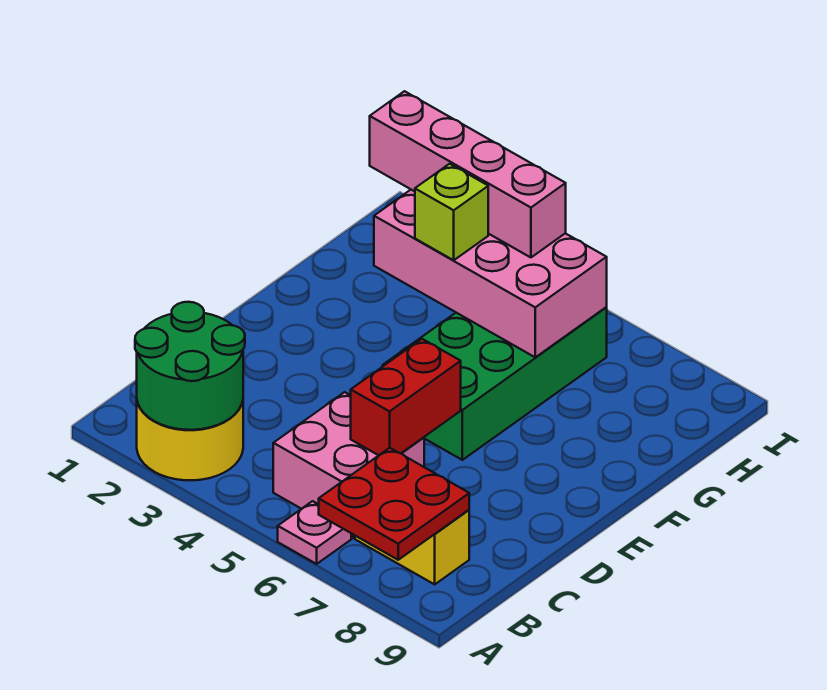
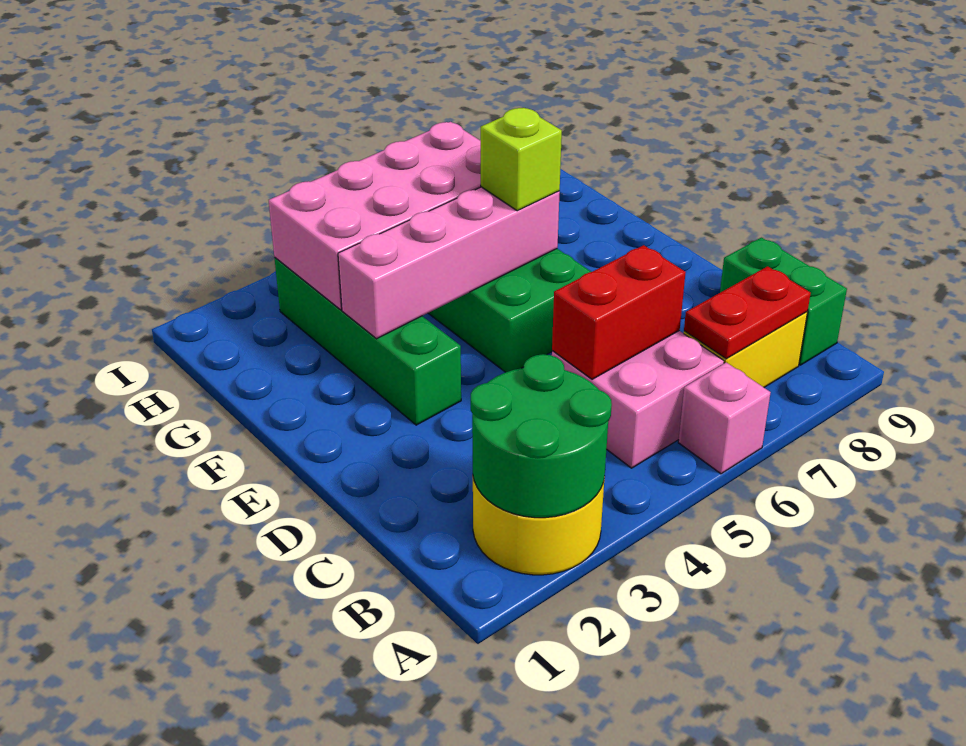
pink 1x1 plate [278,501,351,564] -> pink 1x1 brick [678,362,771,474]
red 2x2 plate [319,448,469,560] -> red 1x2 plate [684,266,811,359]
none -> green 1x2 brick [720,238,847,365]
red 1x2 brick [351,339,461,455] -> red 1x2 brick turned to [552,245,686,379]
none -> green 1x4 brick [275,258,461,425]
lime 1x1 brick [415,164,488,260] -> lime 1x1 brick moved to [481,108,562,211]
pink 1x4 brick [370,91,566,257] -> pink 1x4 brick moved to [338,187,560,339]

